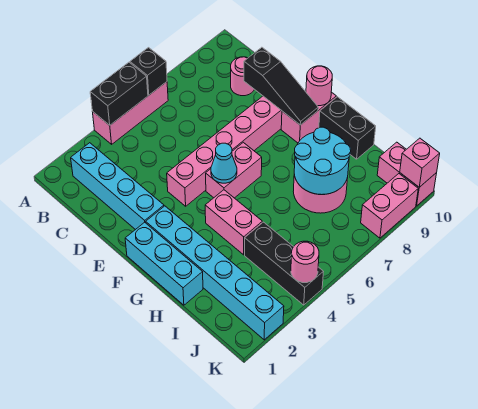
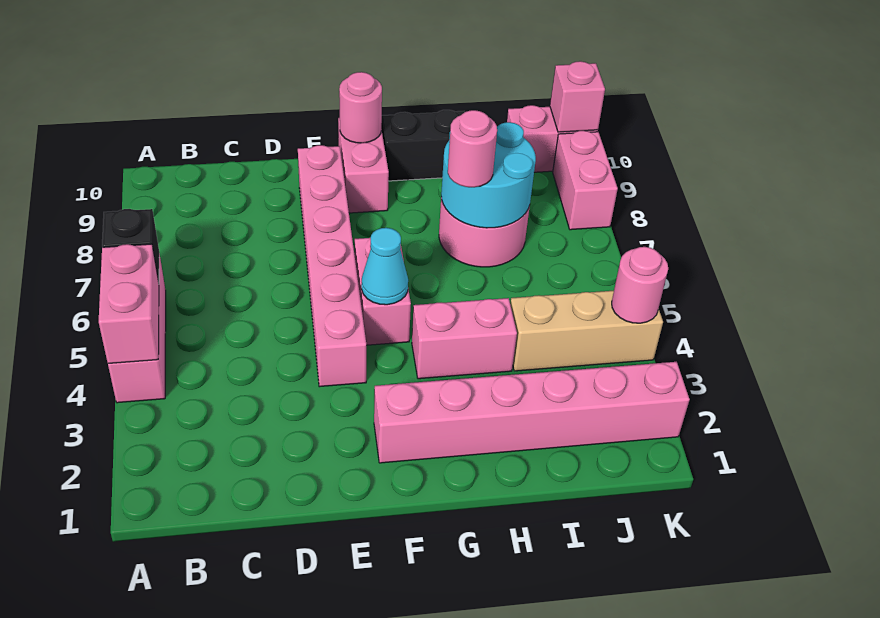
black 1x2 brick [90,62,148,125] -> pink 1x2 brick [99,244,159,363]
cyan 1x4 brick [71,143,164,230] -> none
pink 1x1 round brick [231,57,254,96] -> pink 1x1 round brick moved to [448,110,497,187]
black 1x3 slope [244,47,318,125] -> none
cyan 1x3 brick [125,222,203,305] -> none
cyan 1x6 brick [146,206,284,340] -> pink 1x6 brick [374,362,690,463]
black 1x3 brick [245,222,323,305] -> tan 1x3 brick [510,291,663,371]

